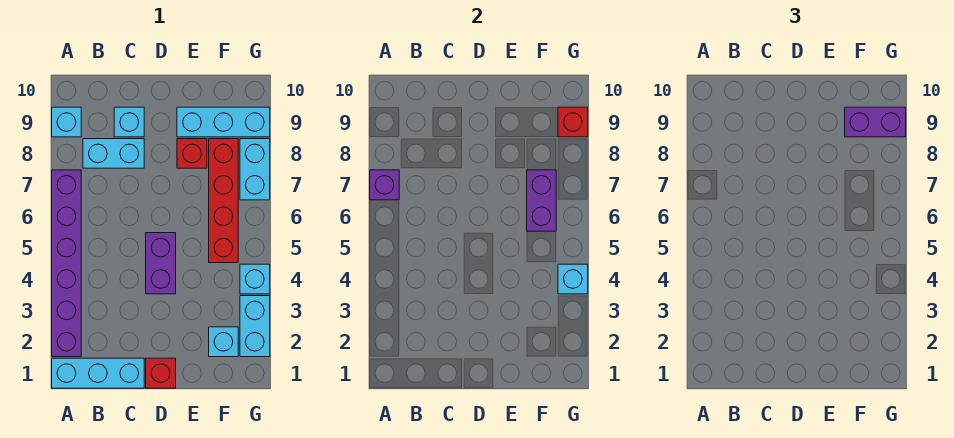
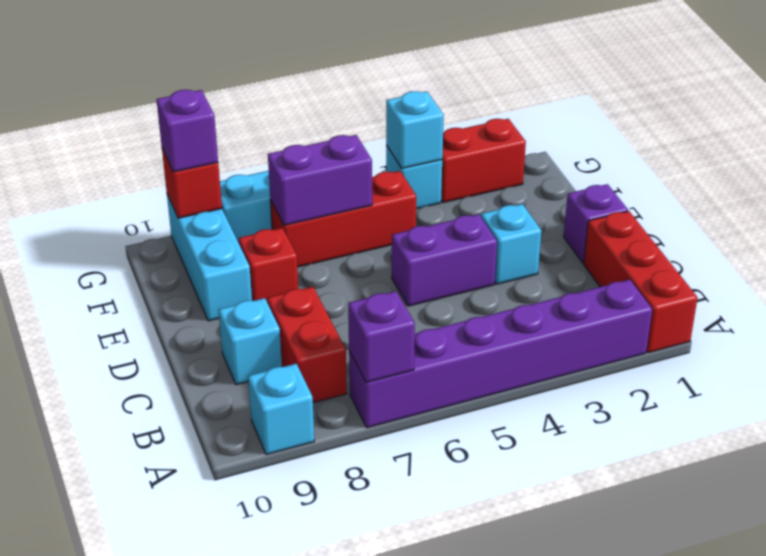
cyan 1x3 brick [52,358,144,388] -> red 1x3 brick [584,211,698,353]
cyan 1x2 brick [83,139,144,168] -> red 1x2 brick [267,287,347,403]
red 1x1 brick [146,358,176,388] -> purple 1x1 brick [564,184,628,263]
cyan 1x1 brick [209,327,238,357] -> cyan 1x1 brick moved to [481,204,541,284]
red 1x4 brick [209,139,238,263] -> red 1x3 brick [270,171,416,267]
purple 1x2 brick [845,107,906,137] -> purple 1x1 brick [157,90,218,172]
cyan 1x2 brick [240,296,270,357] -> red 1x2 brick [441,119,526,203]

